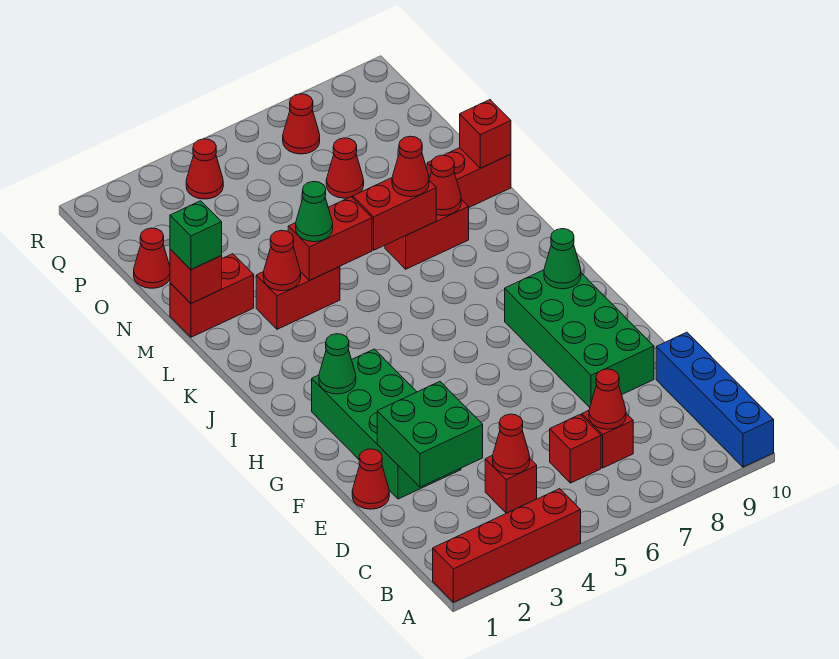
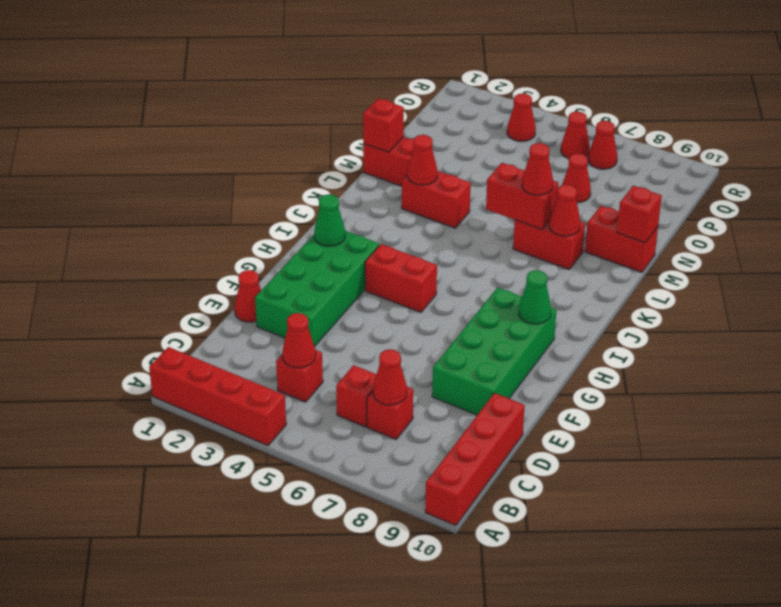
blue 1x4 brick [656,332,774,467] -> red 1x4 brick [425,393,525,526]
green 2x2 brick [377,382,483,487] -> none
red 1x2 brick [288,197,372,281] -> red 1x2 brick moved to [365,244,437,312]
green 1x1 cone [296,181,333,242] -> none
green 1x1 brick [170,201,222,270] -> none
red 1x1 cone [134,228,170,288] -> red 1x1 cone moved to [561,112,590,159]

